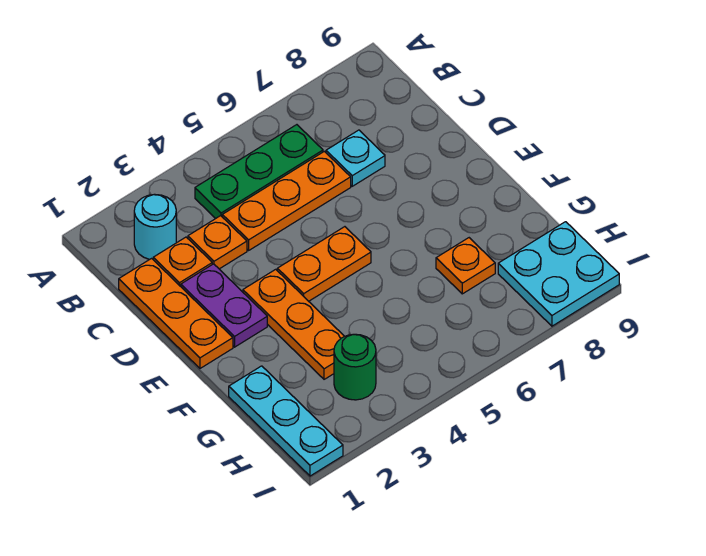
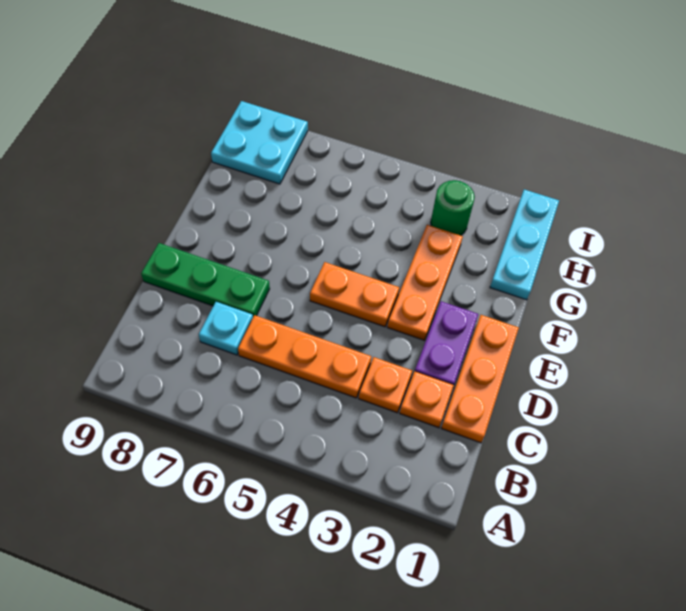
cyan 1x1 round brick [134,194,176,259] -> none
green 1x3 plate [195,125,323,219] -> green 1x3 plate moved to [141,243,270,317]
orange 1x1 plate [436,238,495,294] -> none

